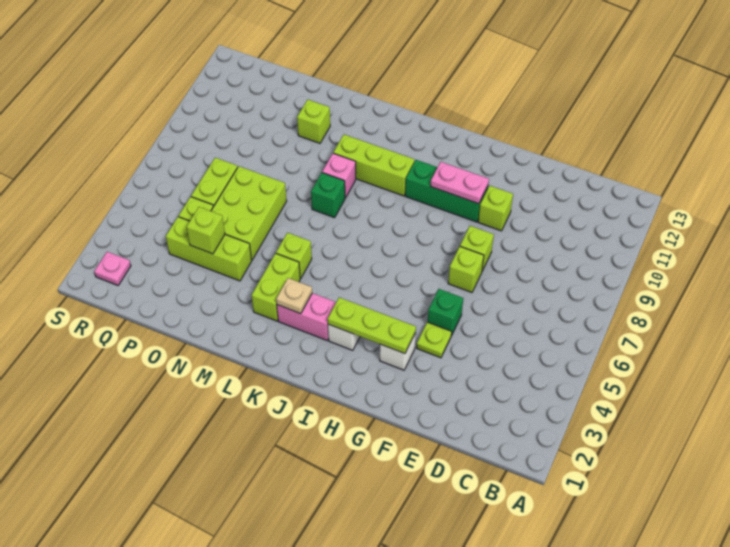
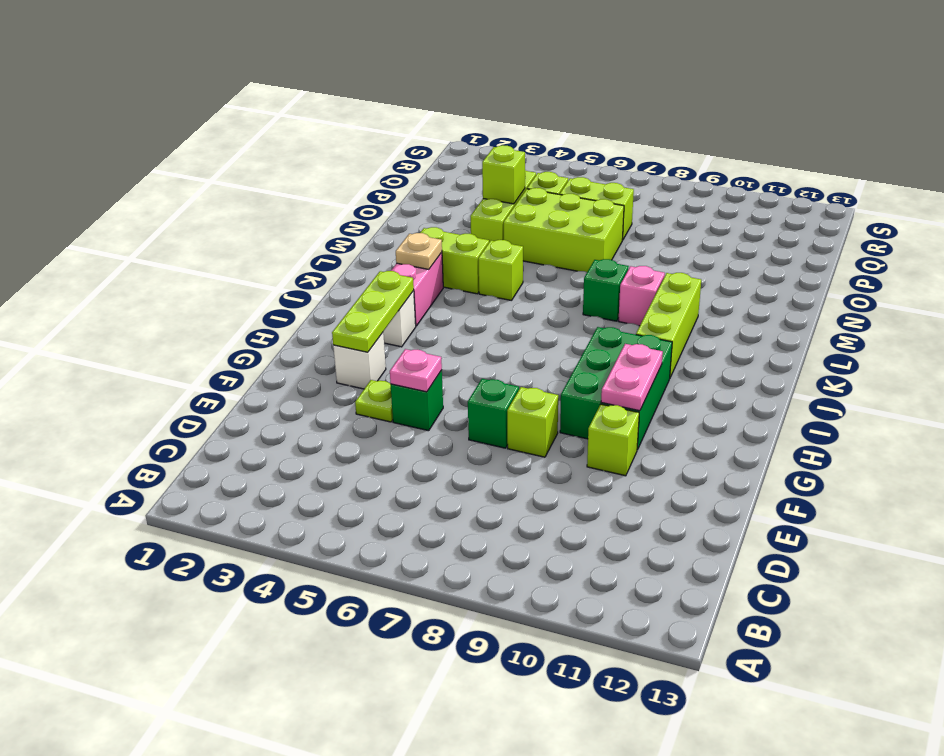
lime 1x1 brick [448,247,484,293] -> green 1x1 brick [468,379,519,448]
green 1x3 brick [405,160,488,222] -> green 2x3 brick [560,327,672,450]
lime 1x1 brick [297,100,330,143] -> none
pink 1x1 plate [94,252,131,285] -> pink 1x1 plate moved to [390,349,442,392]

